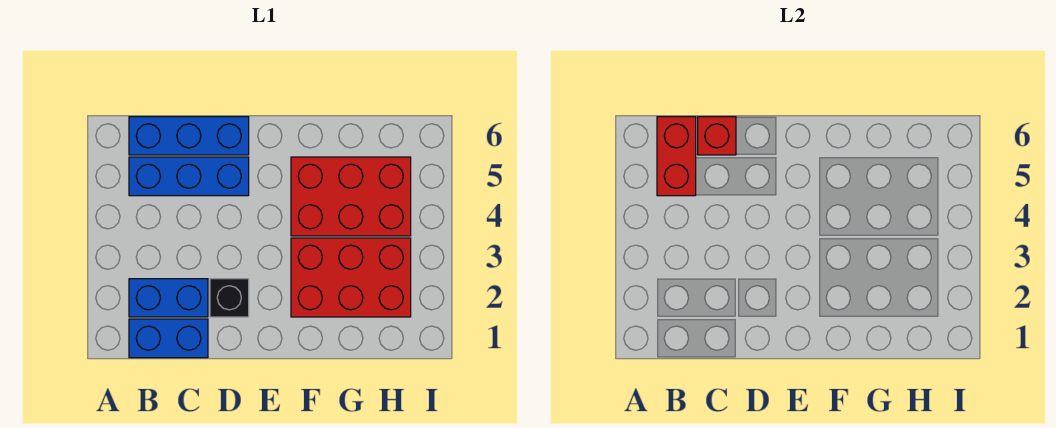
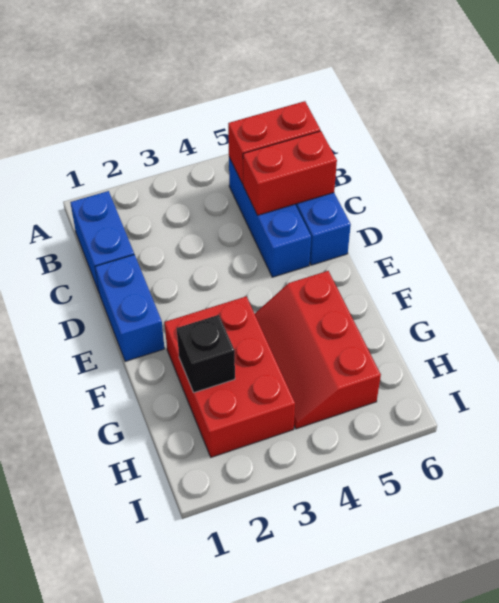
blue 1x2 brick [129,279,208,317] -> blue 1x2 brick moved to [95,255,164,361]
red 1x1 brick [698,117,736,155] -> red 1x2 brick [243,131,337,215]
black 1x1 brick [210,279,249,317] -> black 1x1 brick moved to [177,315,235,393]
red 2x3 brick [291,157,411,236] -> red 2x3 slope [255,271,381,429]

